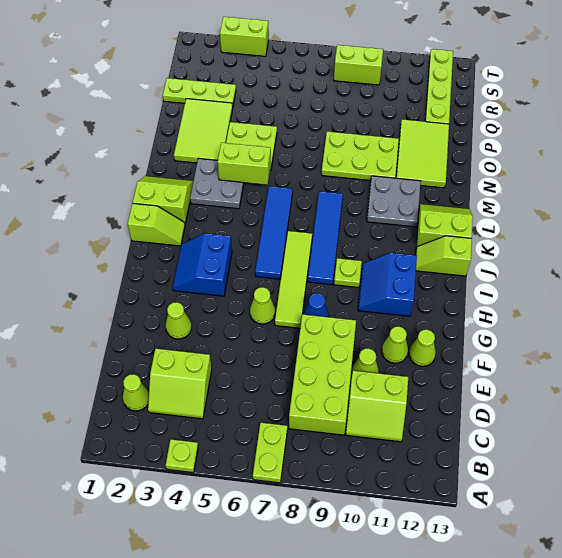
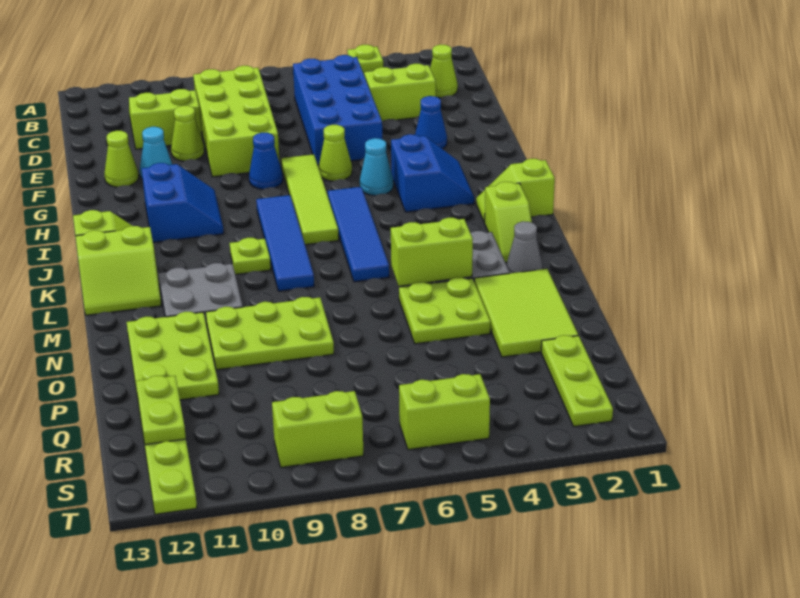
lime 1x2 plate [253,423,287,483] -> lime 1x2 plate moved to [136,376,186,445]
none -> blue 2x4 brick [293,55,382,165]
lime 1x1 cone [166,302,191,339] -> blue 1x1 cone [415,96,447,149]
lime 1x1 cone [382,327,408,363] -> cyan 1x1 cone [140,127,172,180]
none -> cyan 1x1 cone [360,138,393,196]
lime 1x1 plate [334,258,362,288] -> lime 1x1 plate moved to [230,238,271,275]
lime 2x2 slope [133,176,193,224] -> lime 1x2 slope [485,182,532,263]
none -> grey 1x1 cone [506,221,543,273]
lime 2x3 tile [396,119,449,188] -> lime 2x3 plate [127,312,219,400]
lime 1x3 plate [163,78,236,105] -> lime 1x3 plate turned to [541,335,613,427]
lime 1x2 brick [220,17,269,56] -> lime 1x2 brick moved to [399,374,490,450]

